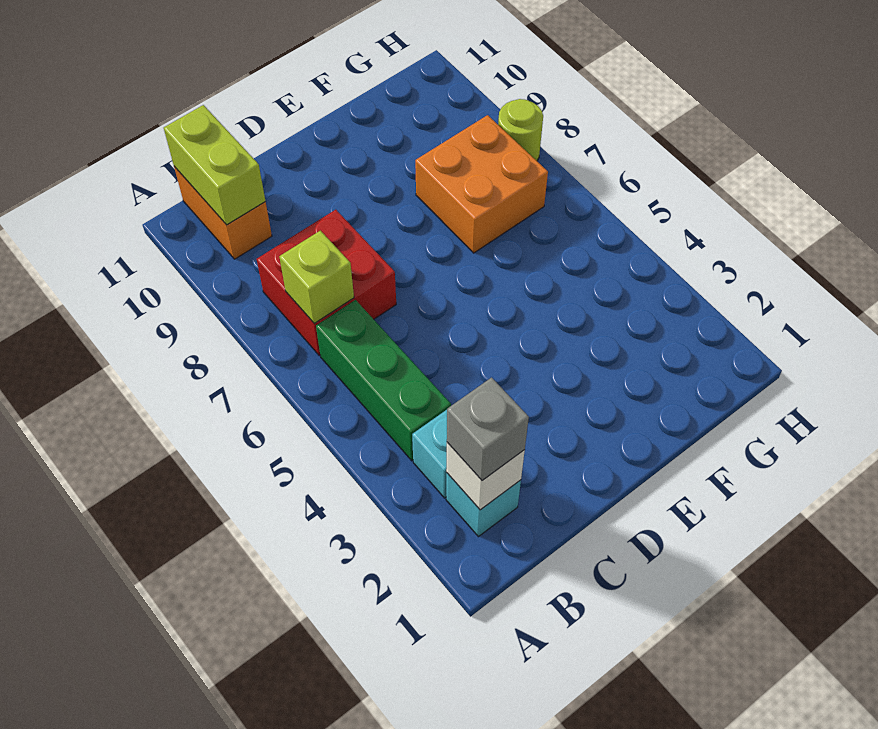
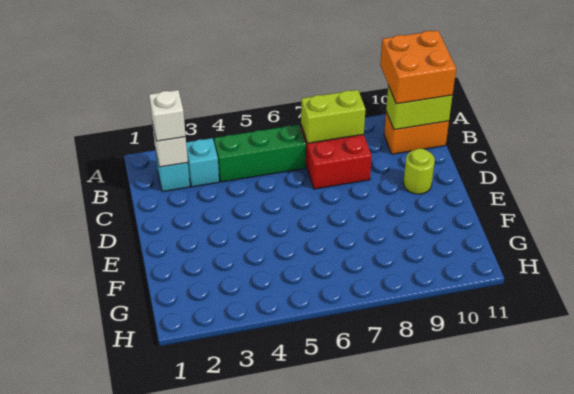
grey 1x1 brick [447,378,529,481] -> white 1x1 brick [149,90,186,141]
lime 1x1 brick [279,231,354,324] -> lime 1x2 brick [301,90,366,143]
orange 2x2 brick [415,115,548,253] -> orange 2x2 brick moved to [380,30,456,104]
lime 1x1 round brick [498,99,543,161] -> lime 1x1 round brick moved to [403,149,435,194]

